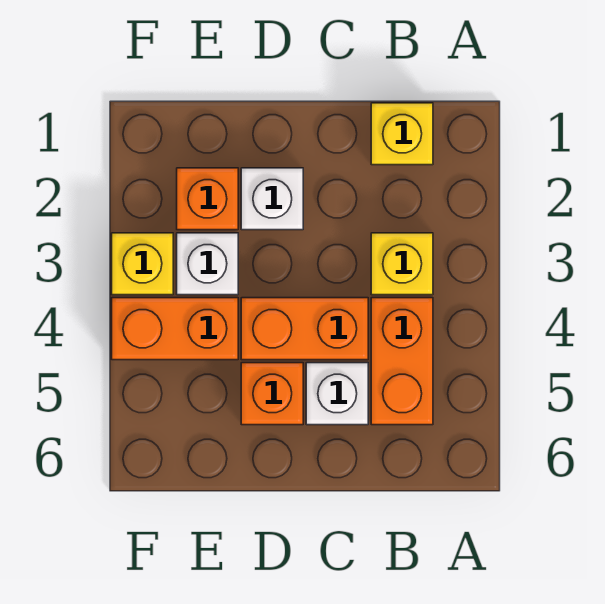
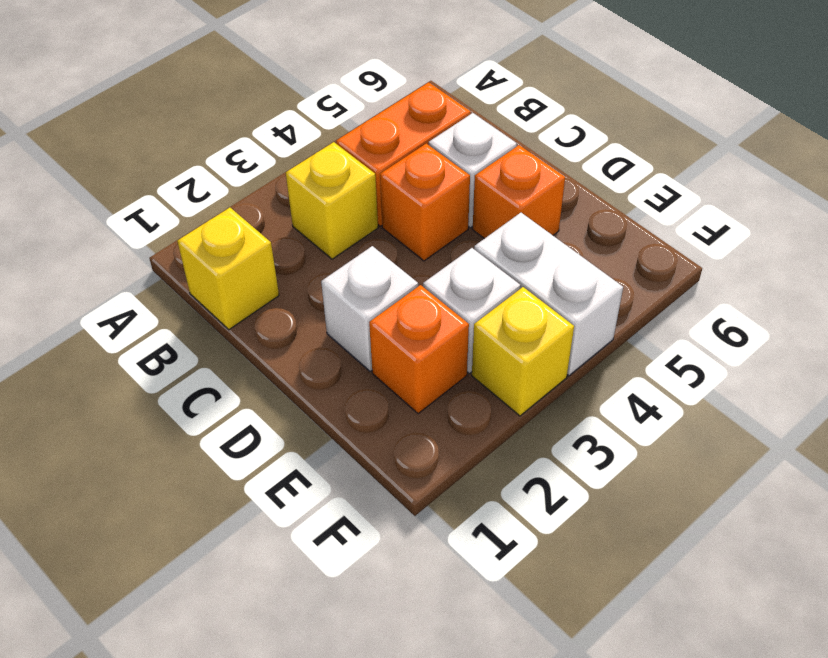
orange 1x2 brick [241,298,368,360] -> orange 1x1 brick [380,144,470,261]
orange 1x2 brick [112,298,238,360] -> white 1x2 brick [474,213,623,376]

